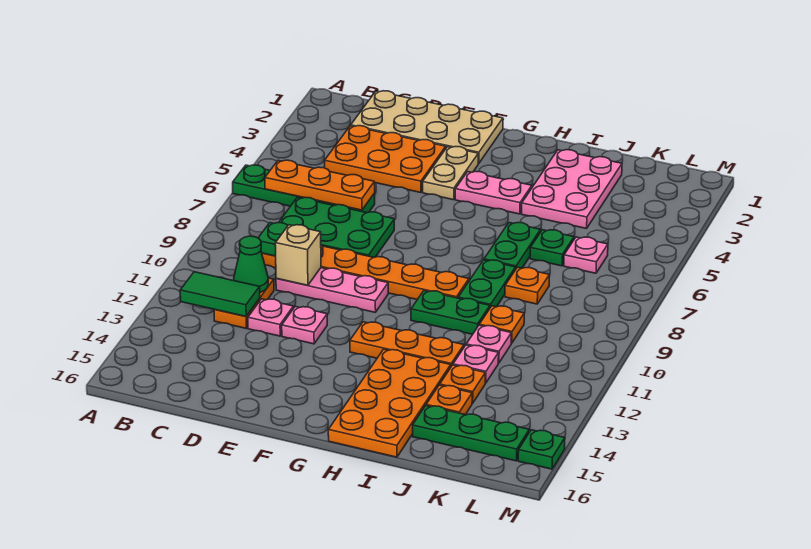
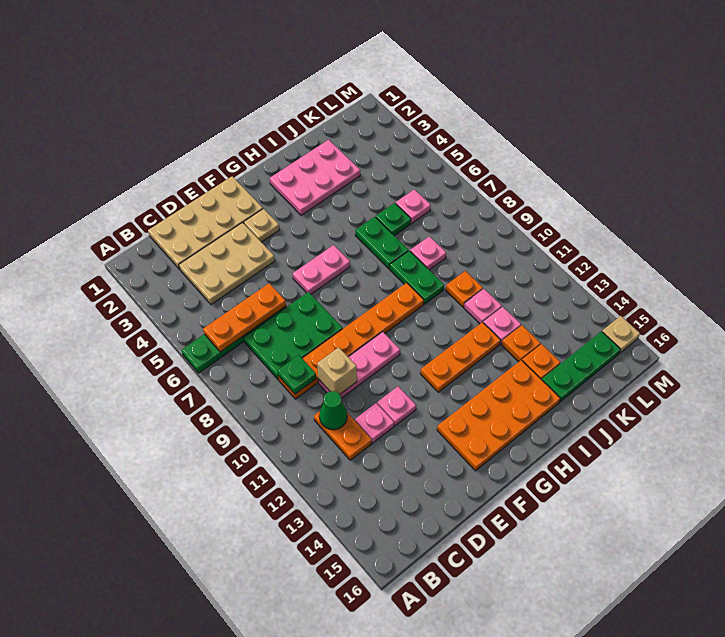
green 1x2 tile [180,272,260,316] -> none
orange 2x3 plate [325,126,446,193] -> tan 2x3 plate [179,223,275,304]
tan 1x2 plate [423,147,478,200] -> tan 1x1 plate [244,209,280,242]
pink 1x2 plate [455,171,532,214] -> pink 1x2 plate moved to [293,245,350,294]
green 1x2 plate [411,291,490,334] -> none
orange 2x4 plate [328,349,451,457] -> orange 2x4 plate turned to [437,360,560,471]
pink 2x3 plate [522,150,622,229] -> pink 2x3 plate turned to [269,140,360,215]
orange 1x1 plate [505,267,550,304] -> pink 1x1 plate [410,236,446,270]
green 1x1 plate [518,430,565,469] -> tan 1x1 plate [602,316,640,353]

